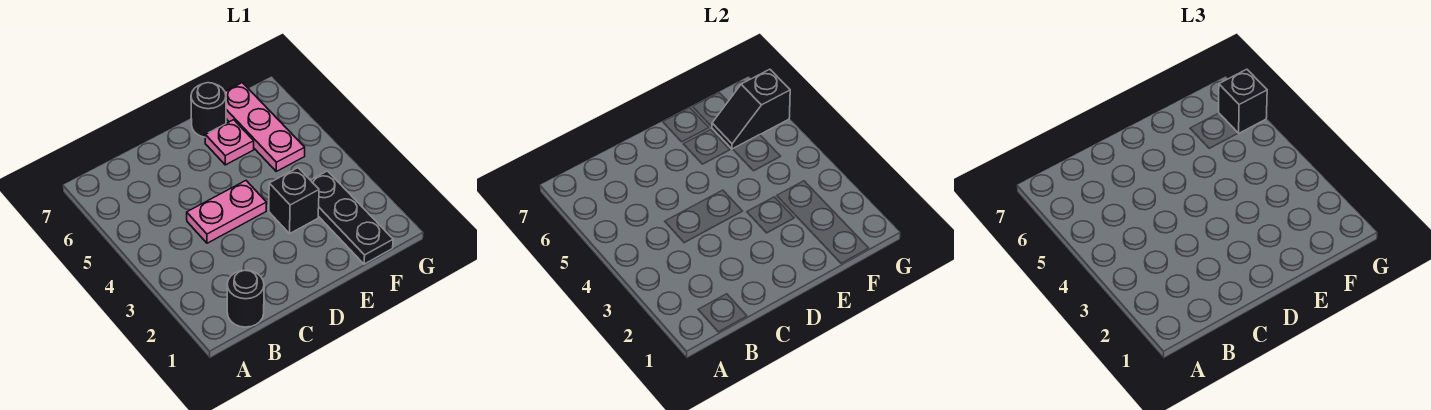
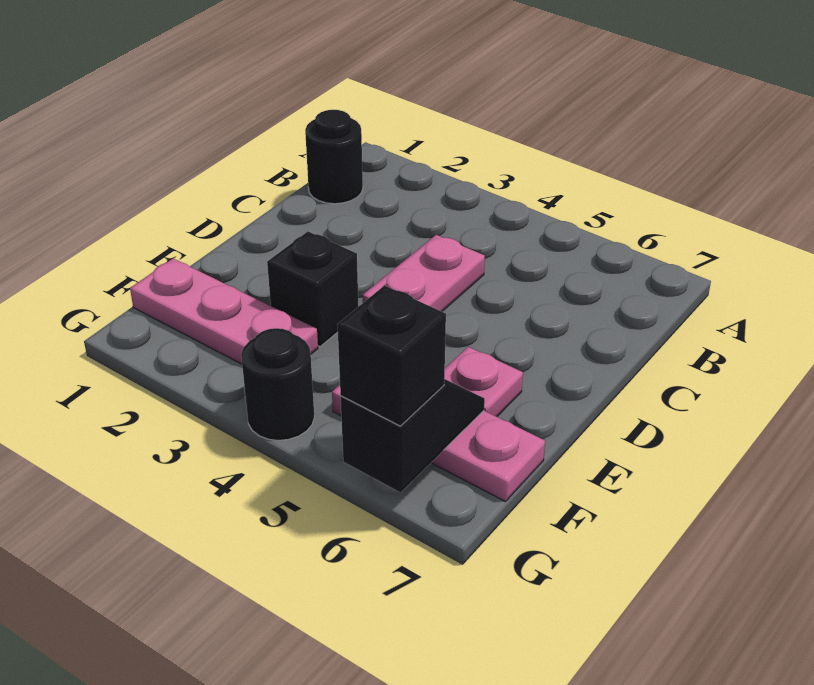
black 1x1 round brick [191,83,226,137] -> black 1x1 round brick moved to [241,328,314,440]
black 1x3 plate [311,171,393,264] -> pink 1x3 plate [130,259,318,364]

